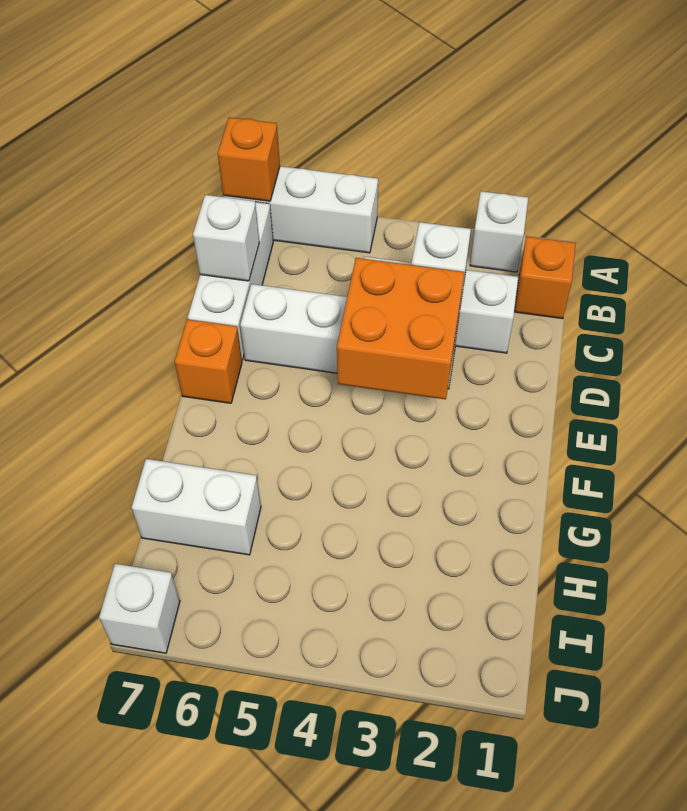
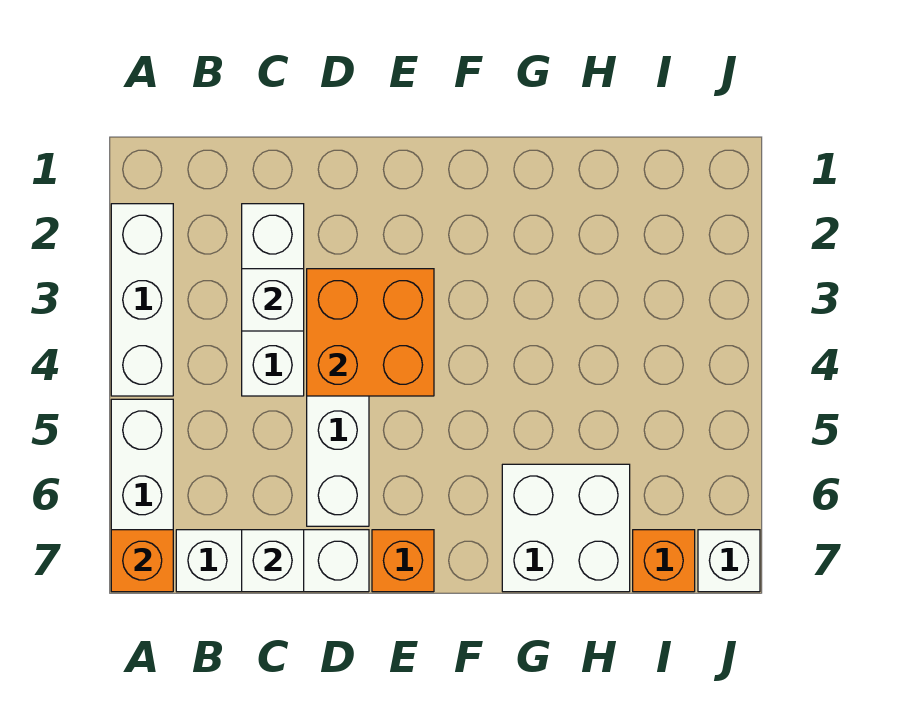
white 1x1 brick [470,191,528,272] -> white 1x3 brick [111,204,173,396]
orange 1x1 brick [515,236,576,319] -> orange 1x1 brick moved to [633,530,695,592]
white 1x2 brick [132,459,261,555] -> white 2x2 brick [502,464,630,592]

